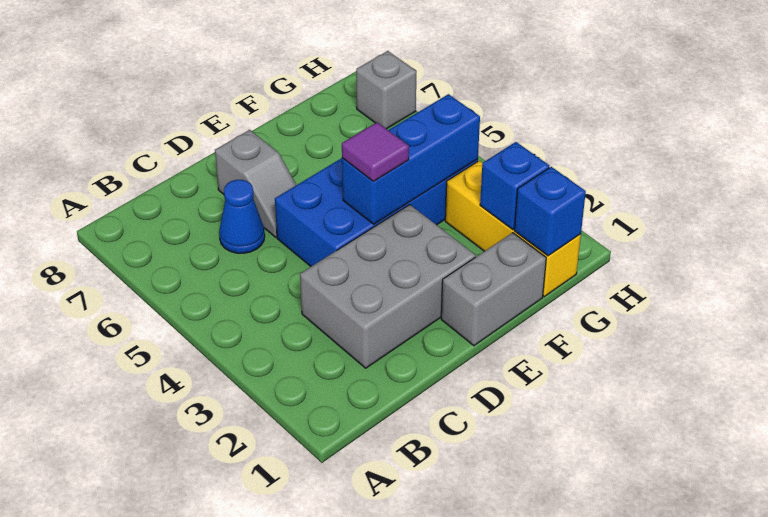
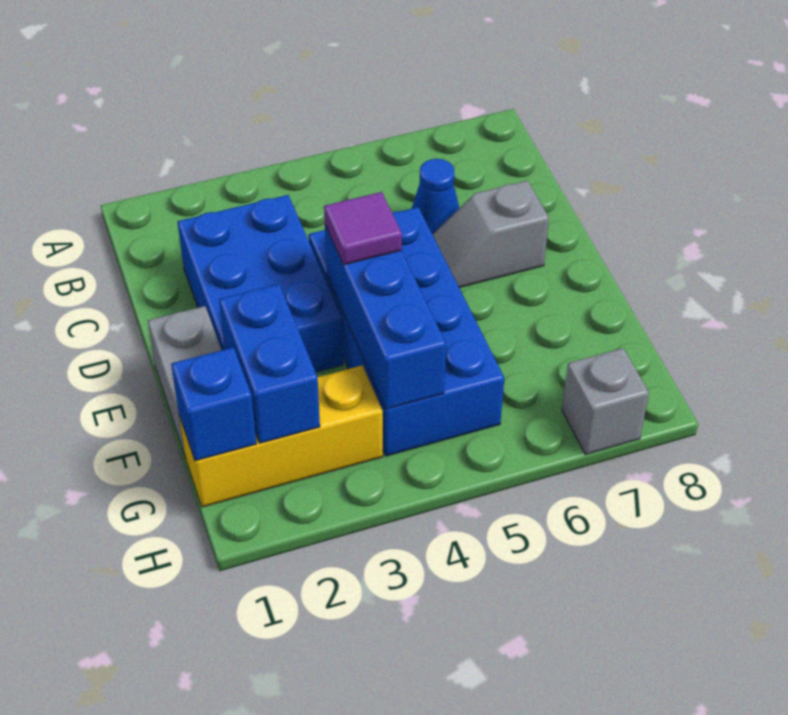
grey 2x3 brick [300,205,476,368] -> blue 2x3 brick [177,195,343,372]
blue 1x1 brick [480,142,549,230] -> blue 1x2 brick [219,284,320,443]

